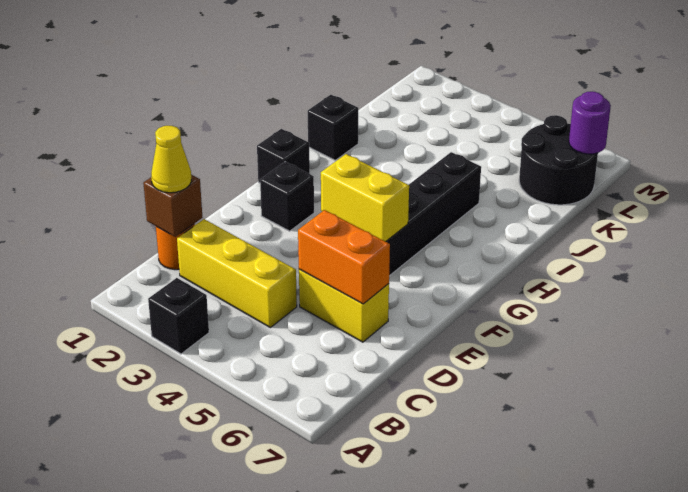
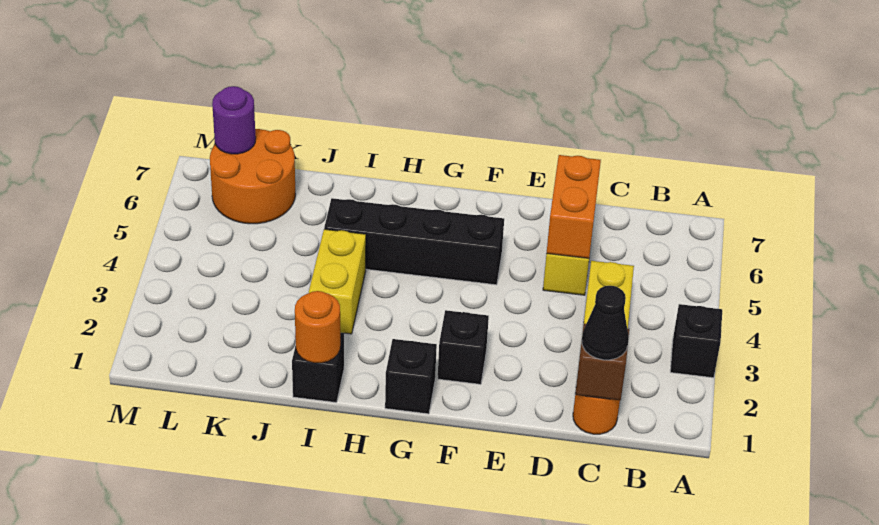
yellow 1x1 cone [151,126,191,193] -> black 1x1 cone [582,286,629,360]
yellow 1x2 brick [321,154,409,242] -> yellow 1x2 brick moved to [309,229,366,334]
none -> orange 1x1 round brick [295,291,340,363]
black 2x2 round brick [519,115,598,205] -> orange 2x2 round brick [210,129,295,224]

